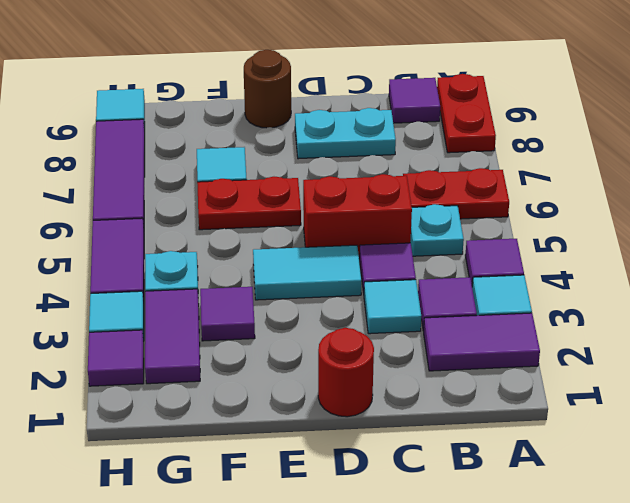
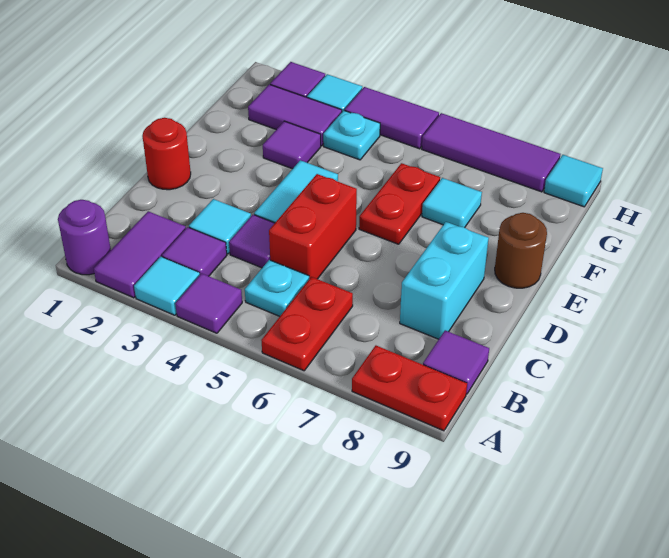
none -> purple 1x1 round brick [58,200,111,275]
cyan 1x2 plate [295,108,396,159] -> cyan 1x2 brick [400,222,489,339]

